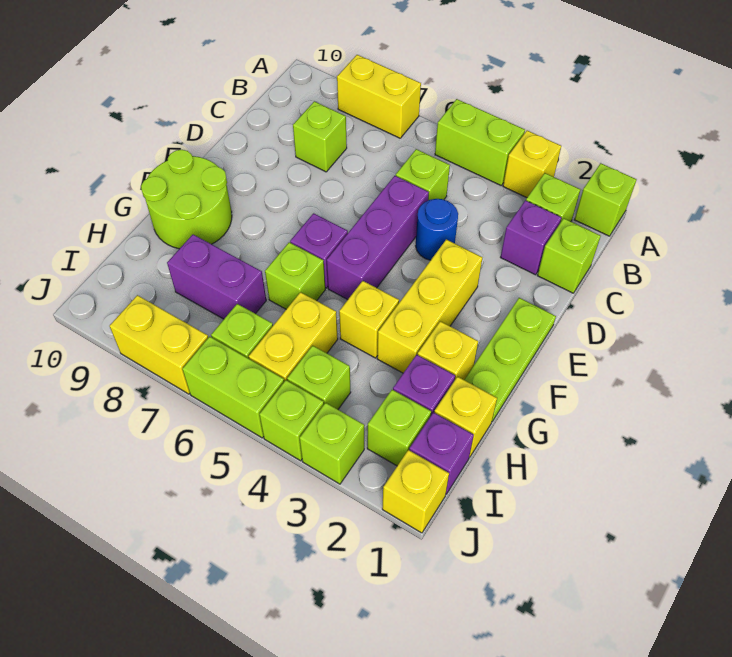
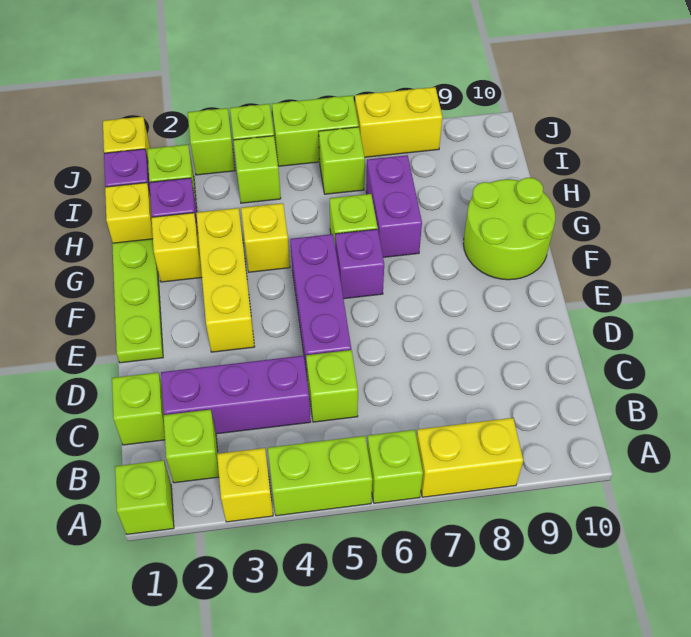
purple 1x1 brick [500,200,562,275] -> purple 1x3 brick [161,356,311,434]
lime 1x1 brick [293,101,347,172] -> lime 1x1 brick moved to [367,430,423,503]
blue 1x1 round brick [416,199,458,260] -> none
yellow 1x2 brick [249,292,338,381] -> none
purple 1x2 brick [167,235,266,319] -> purple 1x2 brick turned to [366,155,422,257]

